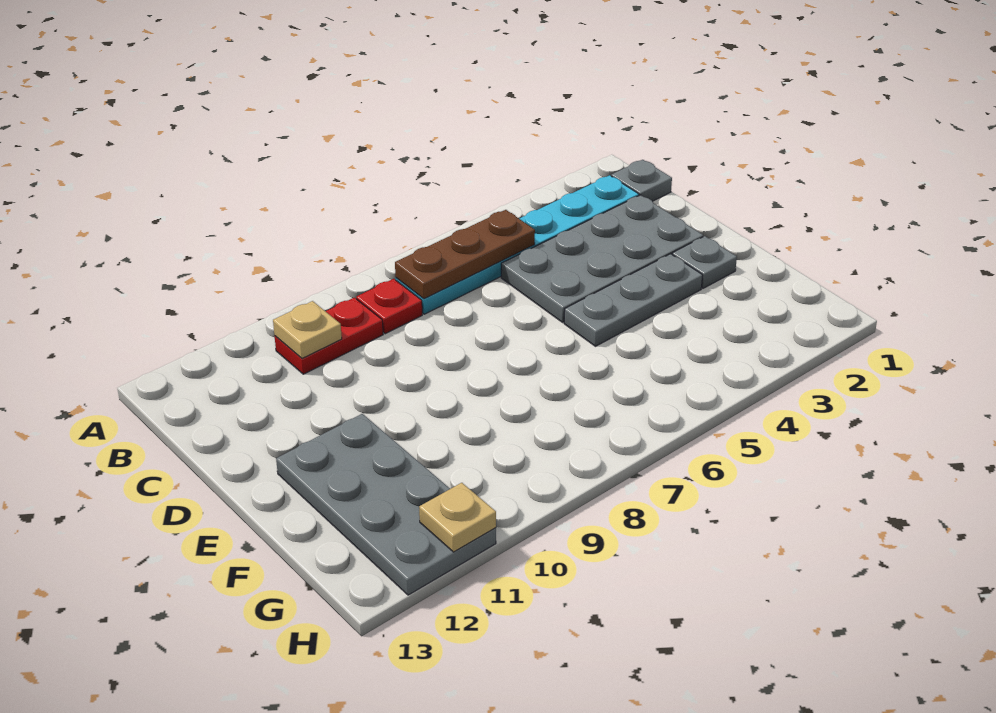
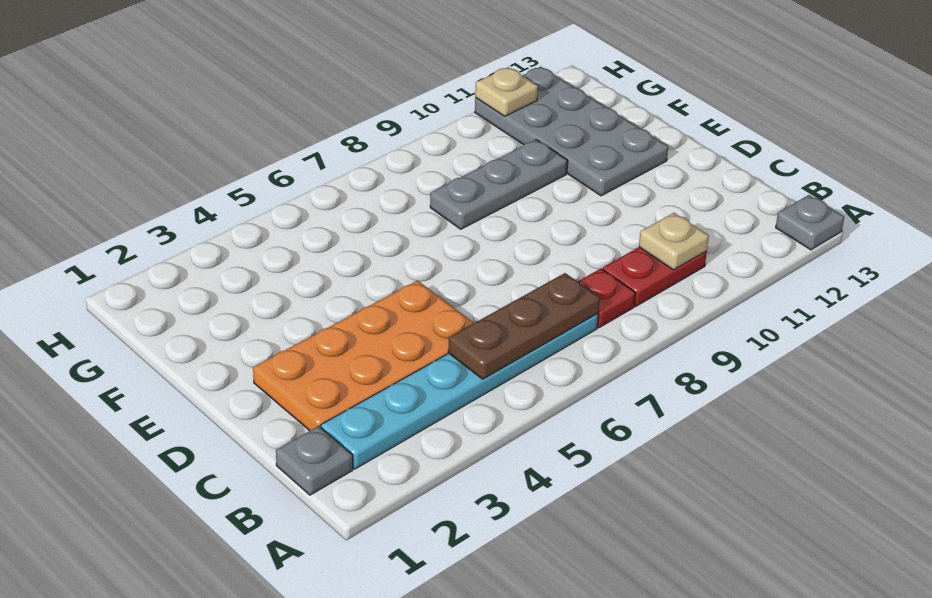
grey 2x4 plate [501,195,703,322] -> orange 2x4 plate [253,281,474,431]
grey 1x1 plate [672,236,737,288] -> grey 1x1 plate moved to [776,195,844,250]
grey 1x3 plate [564,254,703,346] -> grey 1x3 plate moved to [430,140,567,229]

